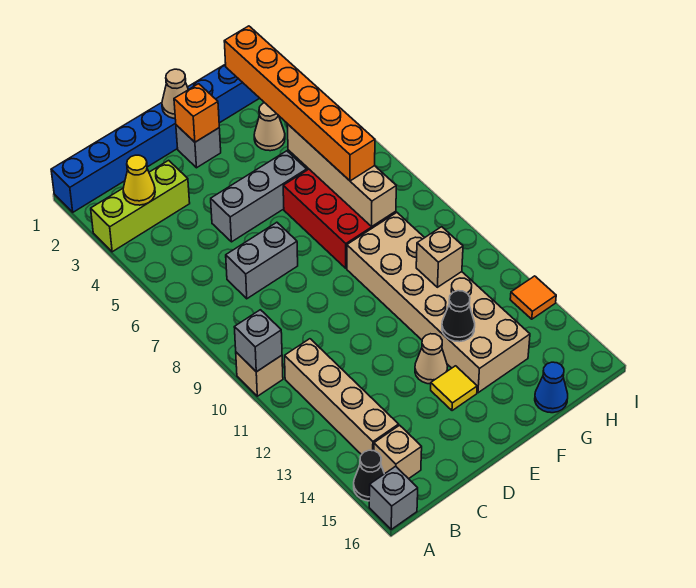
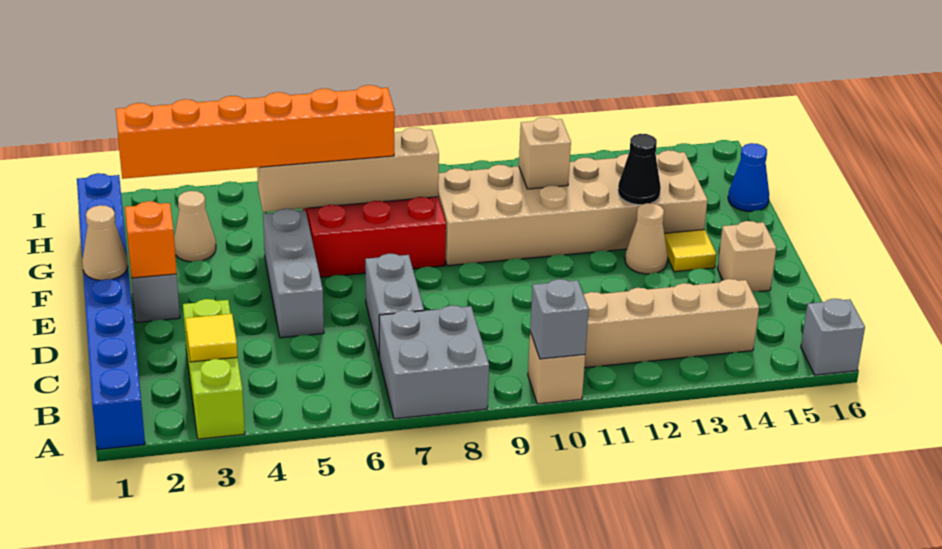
none -> grey 2x2 brick [379,305,489,419]
black 1x1 cone [354,450,384,501] -> none
yellow 1x1 cone [123,155,155,205] -> yellow 1x1 tile [186,314,237,362]
tan 1x1 brick [374,425,422,479] -> tan 1x1 brick moved to [717,221,776,292]
orange 1x1 tile [510,276,556,319] -> none

